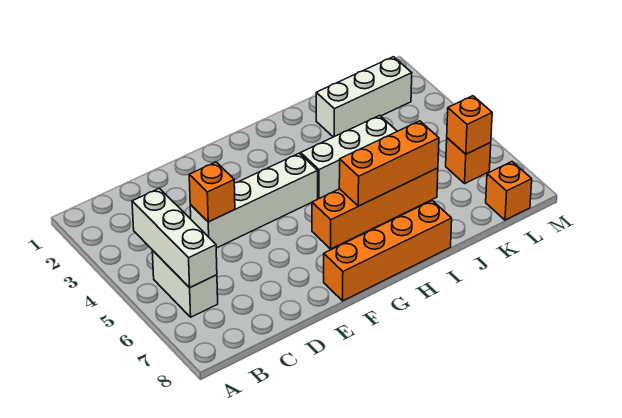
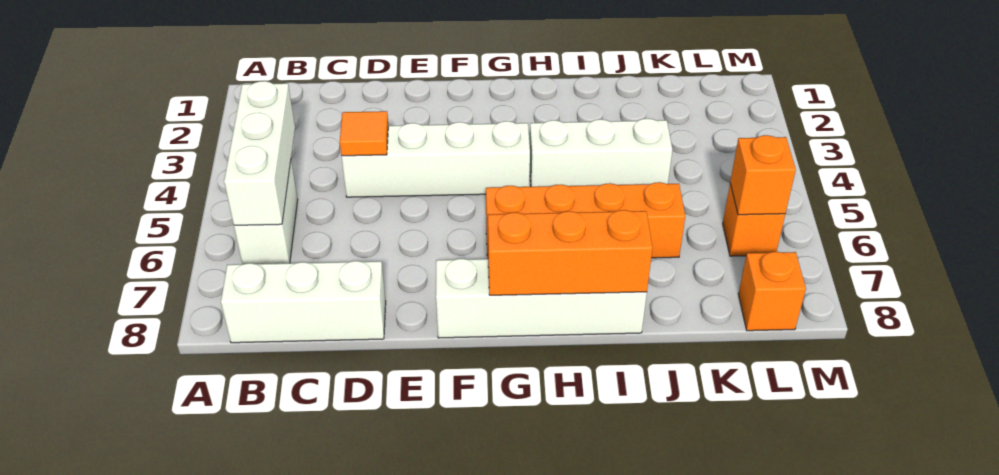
orange 1x1 brick [189,162,235,222] -> orange 1x1 tile [340,111,388,156]
orange 1x4 brick [324,201,452,301] -> white 1x4 brick [436,259,647,338]
orange 1x3 brick [339,121,439,206] -> orange 1x3 brick moved to [488,210,653,295]
white 1x3 brick [316,57,412,137] -> white 1x3 brick moved to [221,261,386,343]

